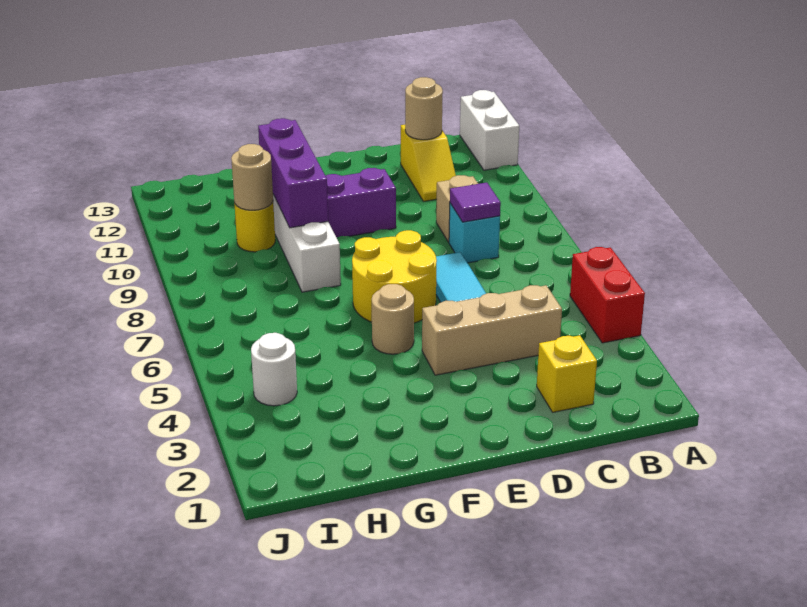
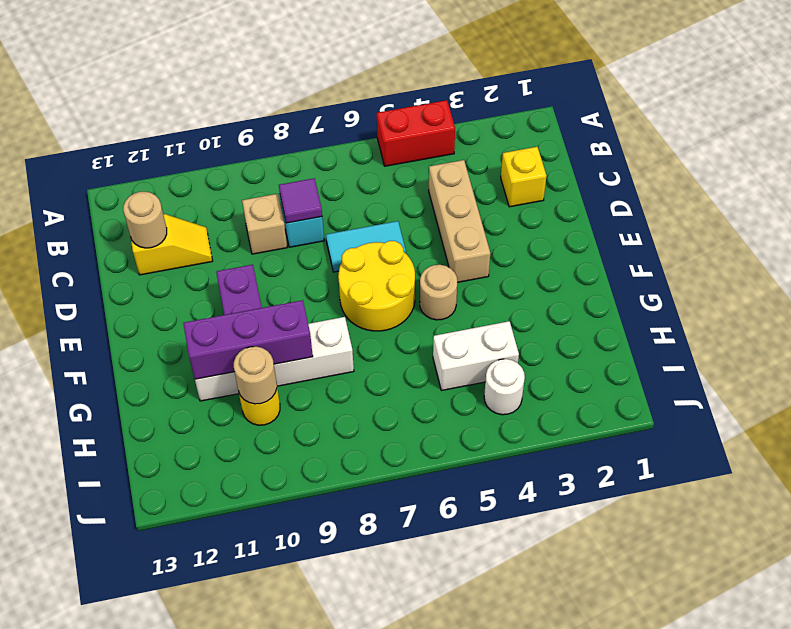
white 1x2 brick [460,90,519,170] -> white 1x2 brick moved to [433,321,519,391]

